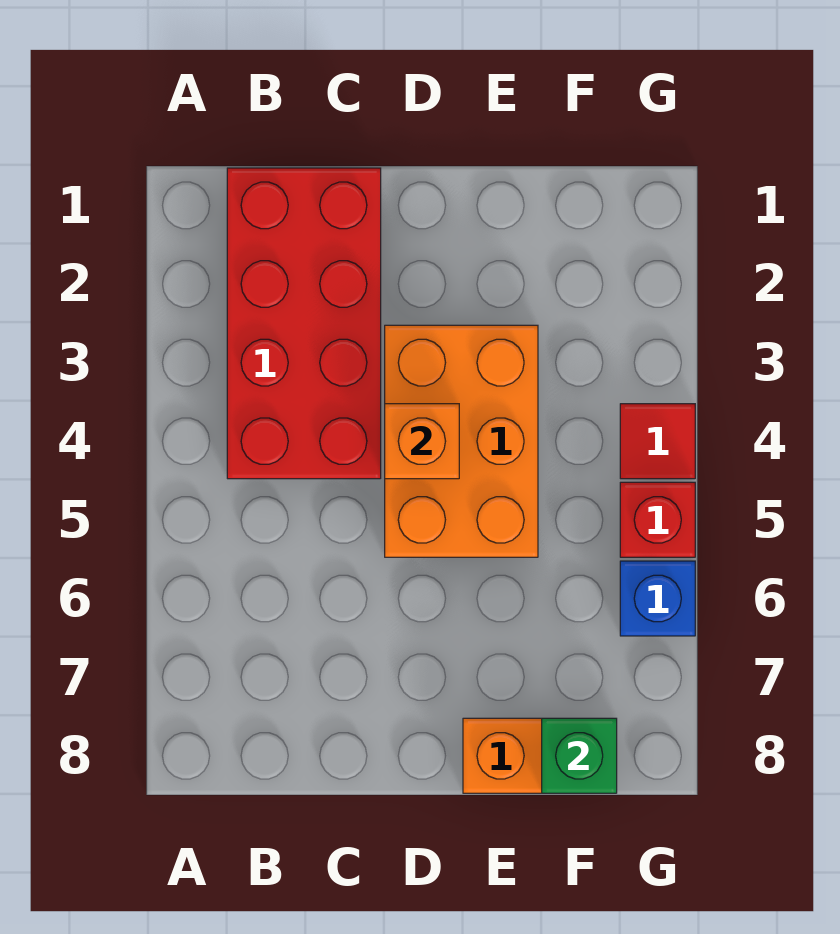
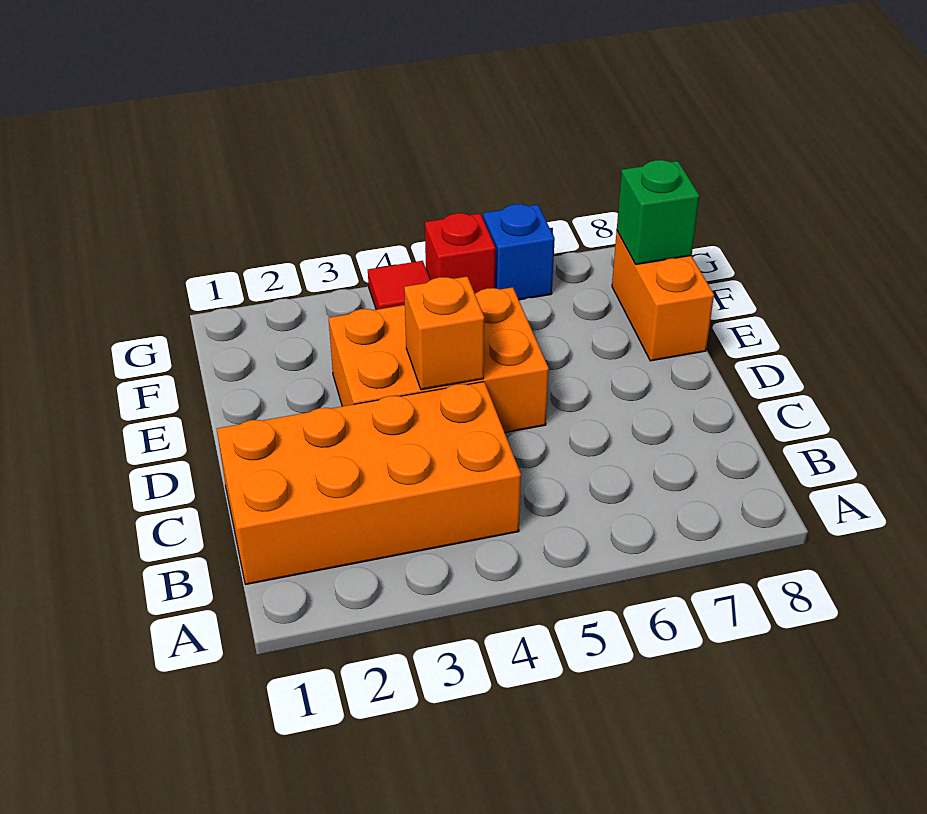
red 2x4 brick [227,168,381,479] -> orange 2x4 brick [217,382,521,584]

